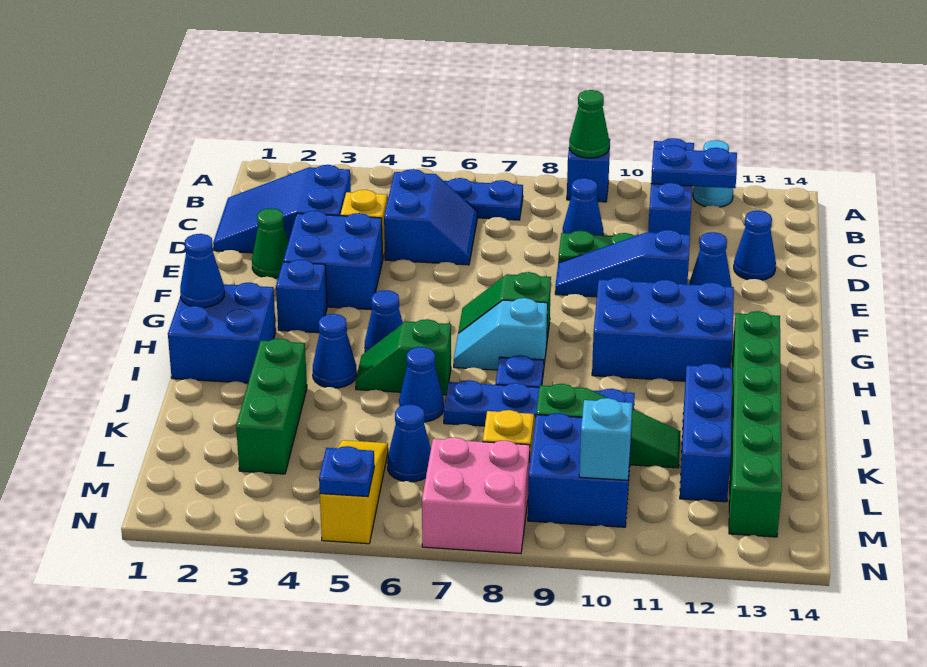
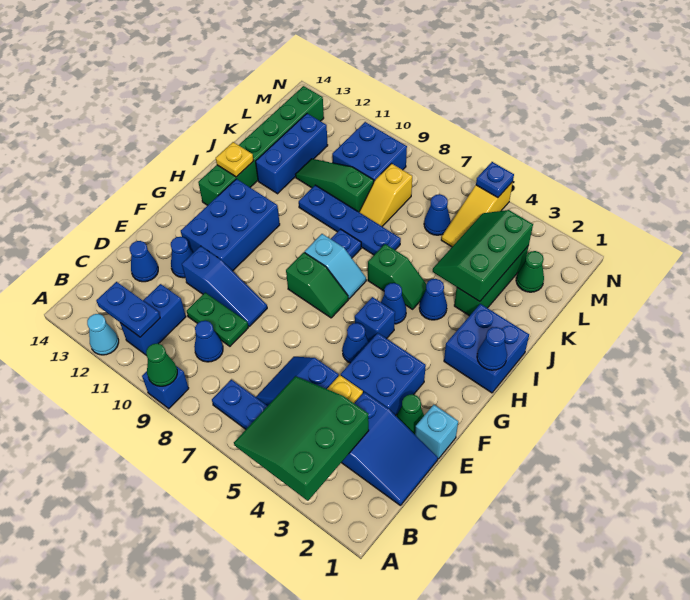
none -> green 3x3 slope [234,376,369,501]
blue 1x3 brick [648,138,694,234] -> blue 1x2 brick [120,284,186,355]
blue 1x1 brick [276,260,327,333] -> blue 1x1 brick moved to [355,297,395,342]
blue 2x3 brick [592,277,734,381] -> blue 2x3 brick turned to [181,179,280,271]
none -> yellow 1x1 plate [216,142,254,177]
none -> green 2x3 slope [433,210,533,302]
blue 1x1 cone [399,347,444,422] -> blue 1x1 cone moved to [342,323,369,363]
none -> green 1x1 cone [516,251,544,292]
pink 2x2 brick [422,437,530,554] -> none
cyan 1x1 brick [579,398,632,480] -> cyan 1x1 brick moved to [415,405,458,459]

